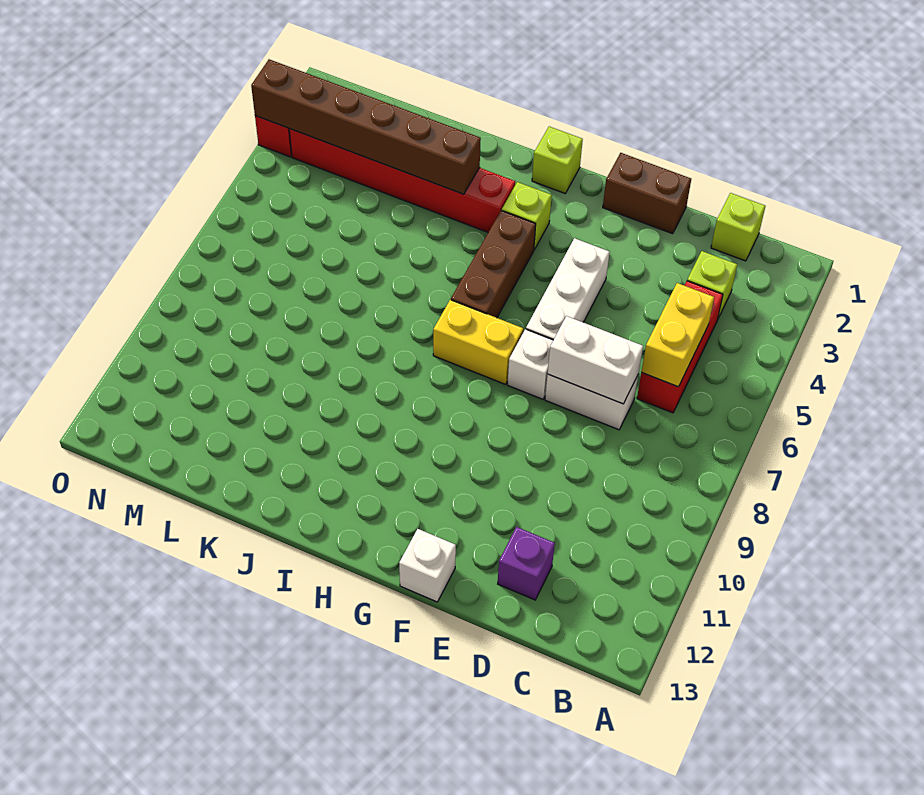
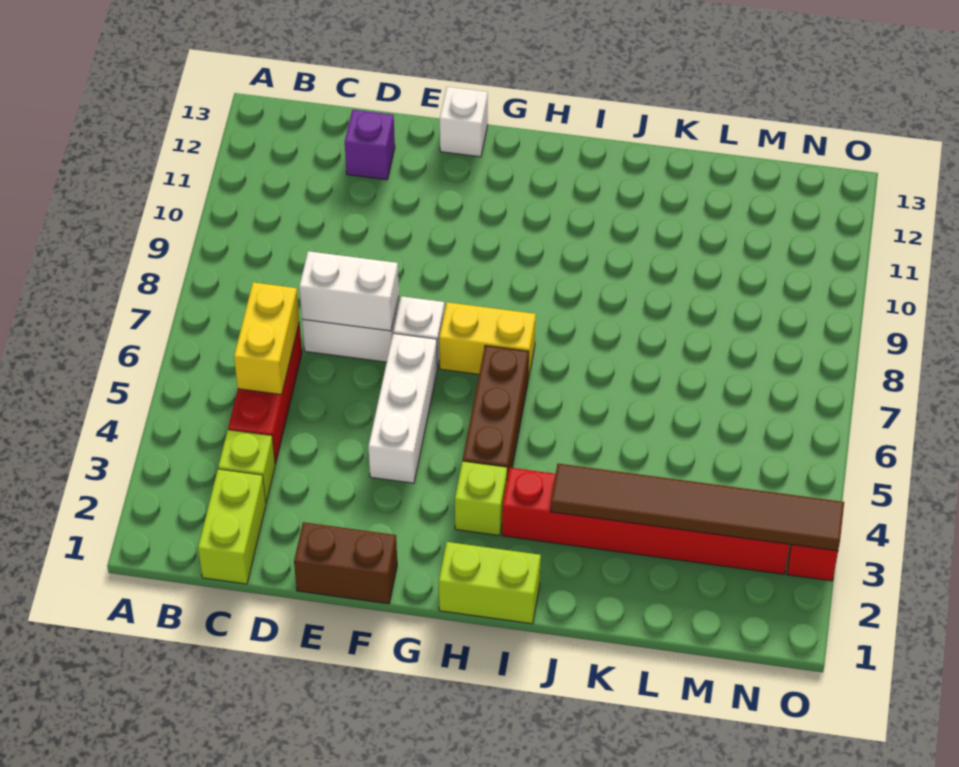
lime 1x1 brick [711,193,765,261] -> lime 1x2 brick [198,469,266,584]
lime 1x1 brick [532,127,583,193] -> lime 1x2 brick [439,542,541,624]
brown 1x6 brick [251,59,481,194] -> brown 1x6 tile [550,464,844,551]

